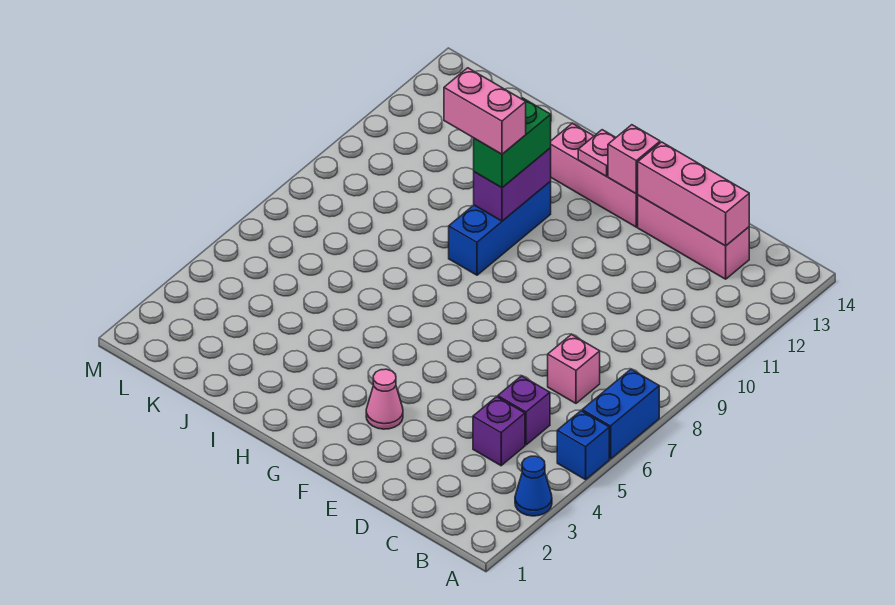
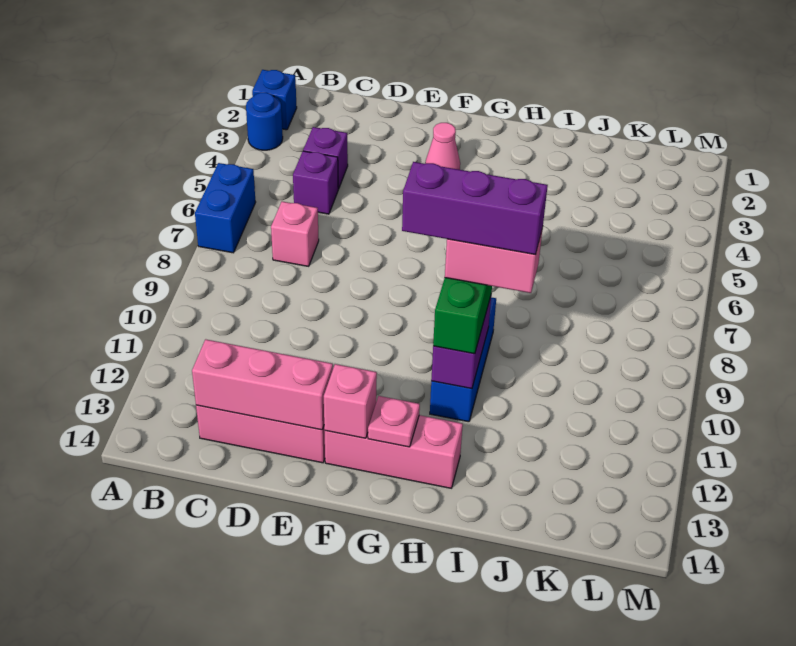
blue 1x1 cone [515,456,552,516] -> blue 1x1 round brick [246,93,283,150]
blue 1x1 brick [557,411,609,480] -> blue 1x1 brick moved to [252,70,297,130]
none -> purple 1x3 brick [402,162,548,255]

